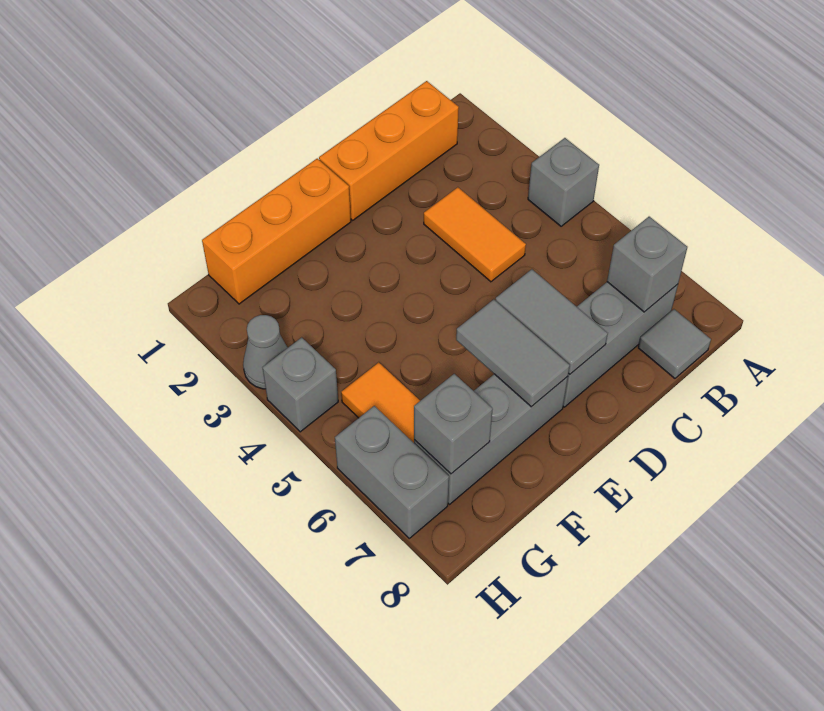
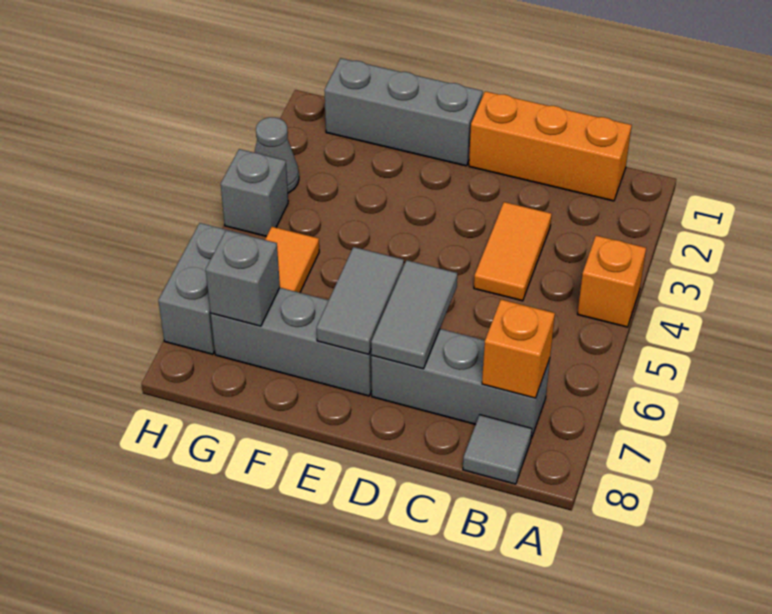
grey 1x1 brick [528,138,599,226] -> orange 1x1 brick [578,236,646,327]
grey 1x1 brick [607,217,687,312] -> orange 1x1 brick [482,299,555,398]
orange 1x3 brick [202,159,351,304] -> grey 1x3 brick [325,58,483,166]

